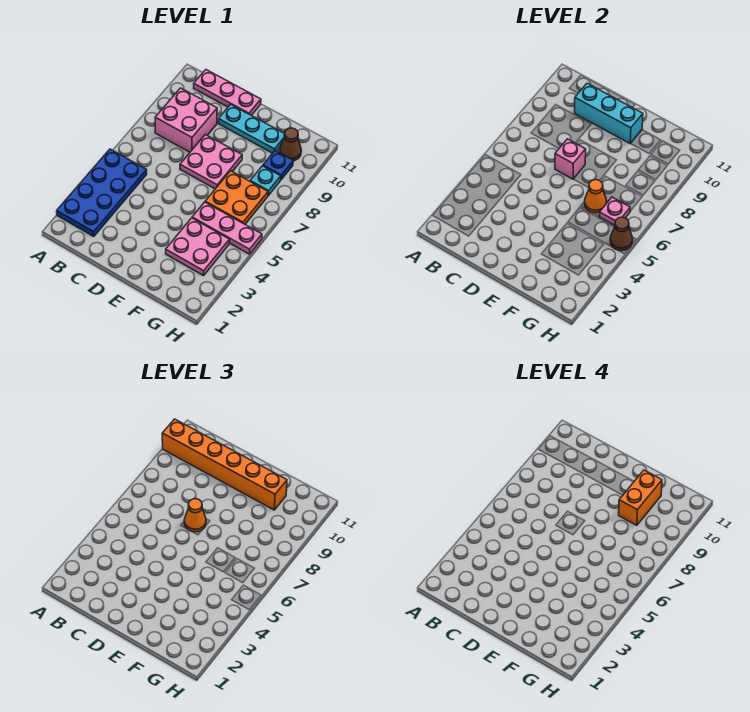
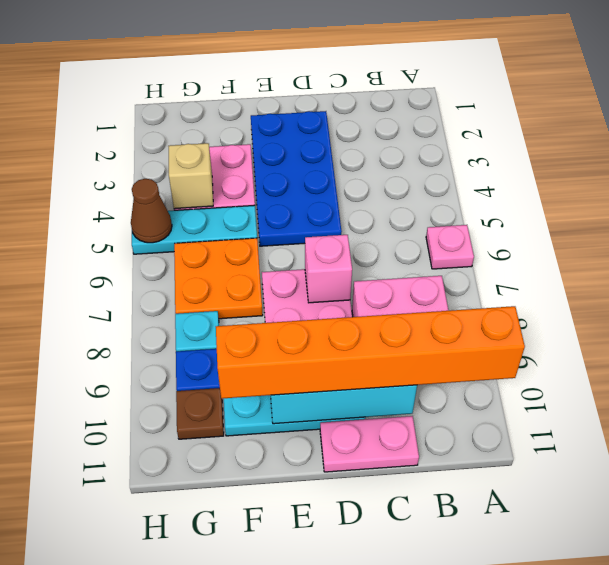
blue 2x4 plate [57,149,147,237] -> blue 2x4 plate moved to [251,111,342,246]
pink 1x3 plate [194,70,261,115] -> pink 1x2 plate [320,416,419,472]
orange 1x1 cone [184,499,206,532] -> none
pink 1x3 plate [192,202,262,254] -> cyan 1x3 plate [132,205,257,254]
orange 1x1 cone [585,180,607,213] -> none
orange 1x2 brick [619,470,662,525] -> none
none -> tan 1x1 brick [168,143,213,209]
pink 1x1 plate [599,197,630,225] -> pink 1x1 plate moved to [426,225,474,269]
brown 1x1 cone [280,128,301,161] -> brown 1x1 plate [176,388,224,439]

